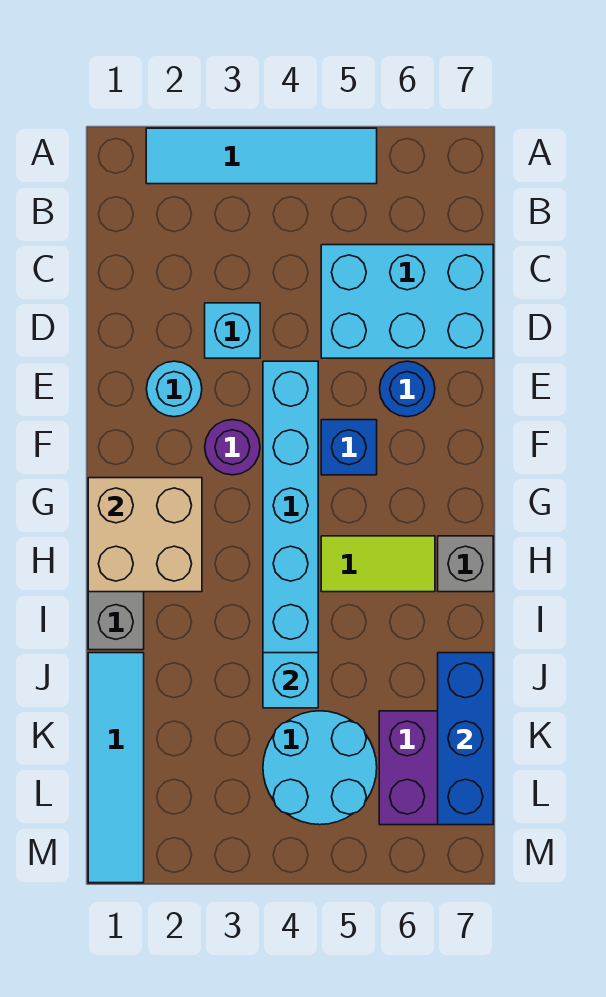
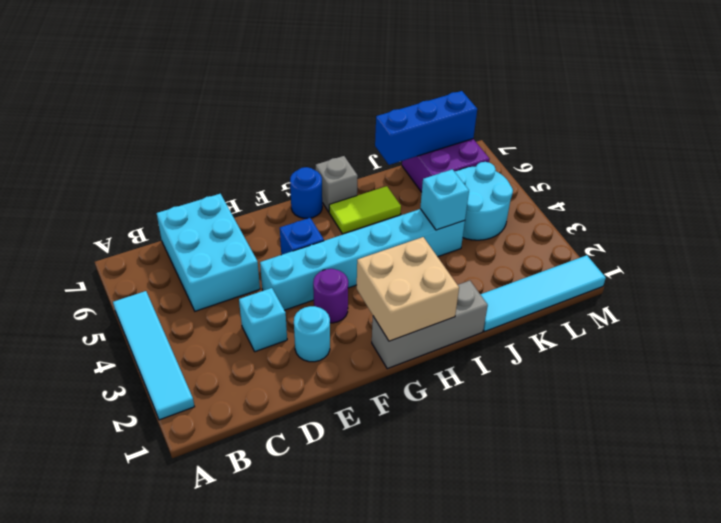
blue 1x1 round brick [380,361,435,417] -> blue 1x1 round brick moved to [290,167,322,218]
lime 1x2 tile [321,536,435,592] -> lime 1x2 tile turned to [329,186,401,234]

